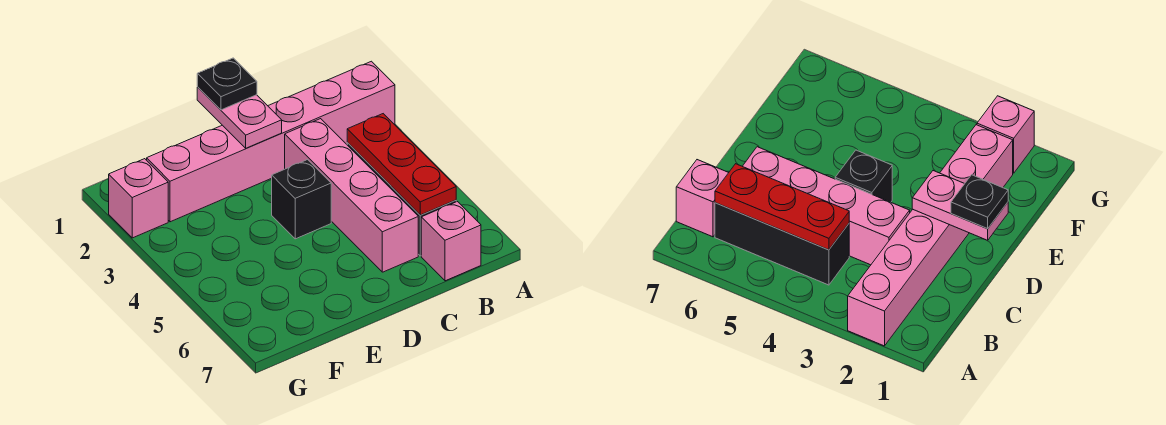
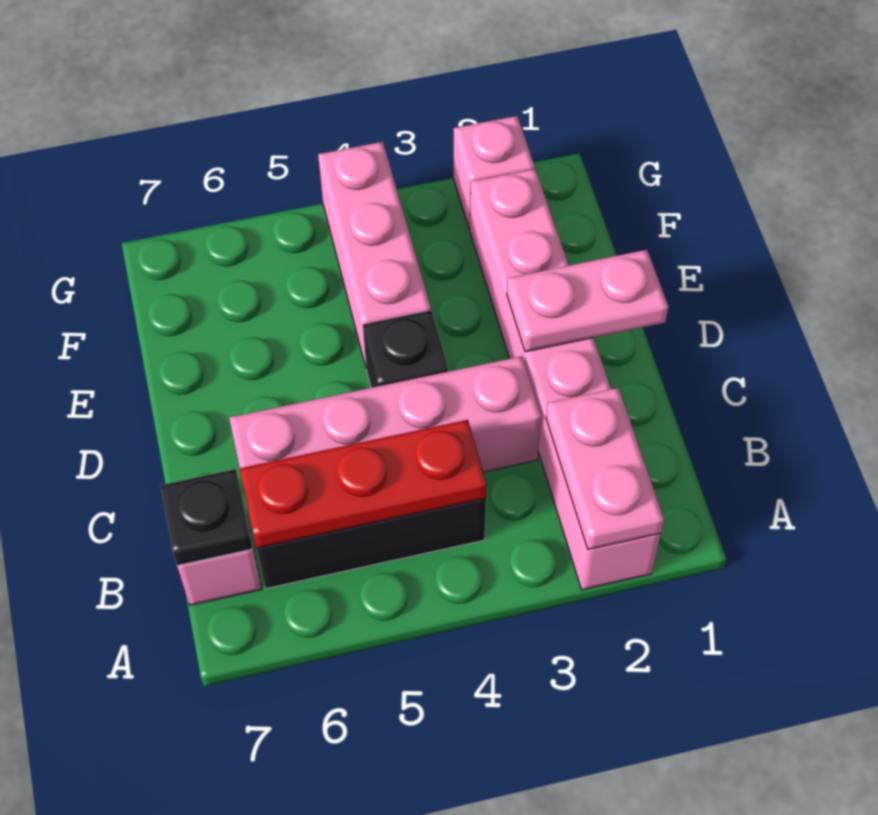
none -> pink 1x2 plate [546,388,664,550]
black 1x1 plate [197,58,257,110] -> black 1x1 plate moved to [161,469,253,566]
none -> pink 1x3 brick [318,142,431,367]

